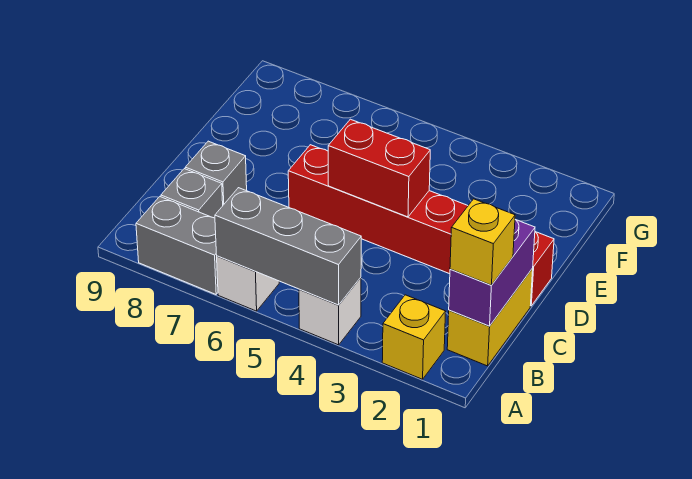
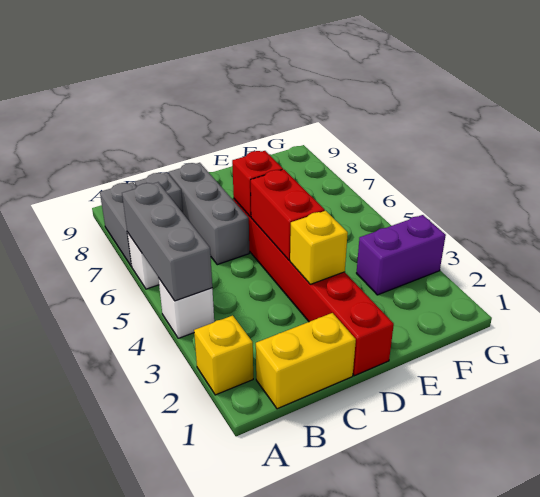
purple 1x2 brick [449,220,535,326] -> purple 1x2 brick moved to [357,215,446,295]
yellow 1x1 brick [450,199,515,285] -> yellow 1x1 brick moved to [290,211,348,284]
grey 1x1 brick [185,141,247,205] -> grey 1x3 brick [169,163,249,265]
none -> red 1x1 brick [232,151,283,217]

